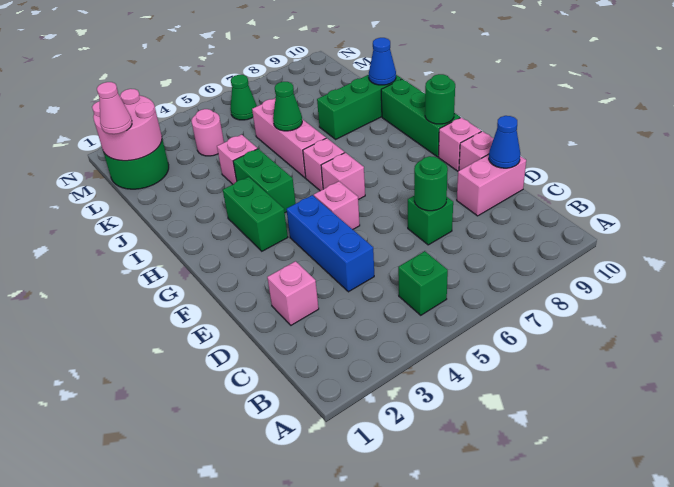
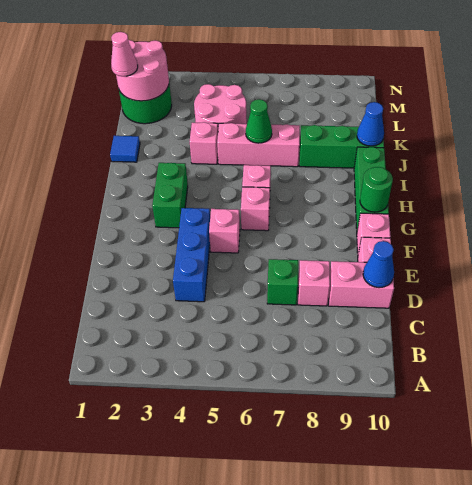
green 1x1 brick [398,251,448,315] -> none
pink 1x1 brick [267,261,319,325] -> pink 1x1 brick moved to [298,260,330,306]
green 1x1 round brick [414,156,448,211] -> none
green 1x2 brick [233,149,296,213] -> none
pink 1x3 brick [252,98,326,178] -> pink 1x3 brick turned to [217,123,300,167]
none -> blue 1x1 tile [110,136,140,162]
pink 1x1 round brick [191,109,224,156] -> pink 2x2 round brick [194,84,247,129]
green 1x1 cone [230,75,257,120] -> none

